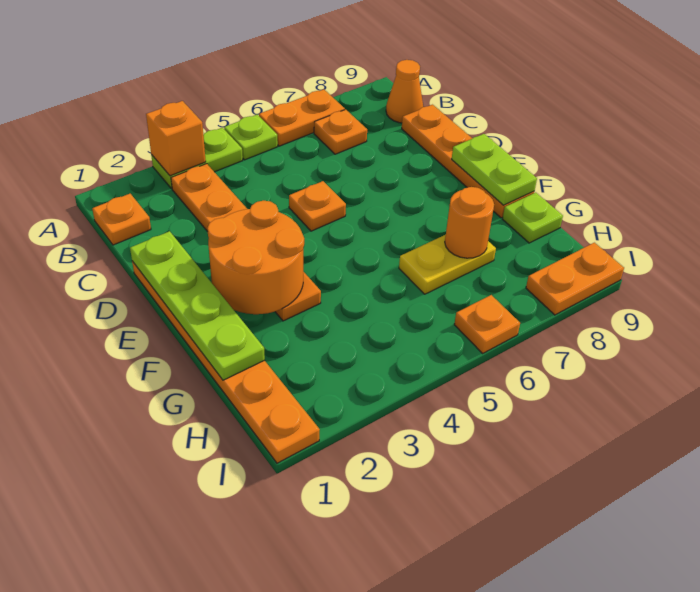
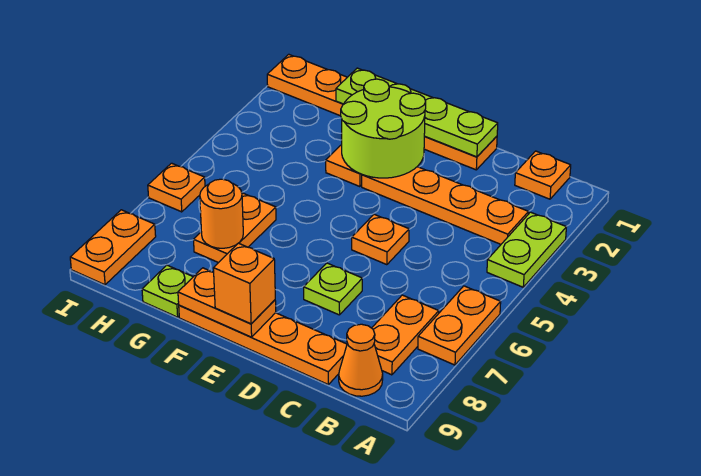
orange 1x1 brick [146,101,206,176] -> orange 1x1 brick moved to [213,243,275,324]
lime 1x1 plate [224,115,278,160] -> lime 1x1 plate moved to [304,263,362,315]
orange 1x1 plate [314,109,367,154] -> orange 1x2 plate [372,295,439,375]
orange 2x2 round brick [207,201,304,314] -> lime 2x2 round brick [341,79,426,178]
lime 1x2 plate [452,134,537,205] -> orange 1x2 plate [178,268,276,337]
yellow 1x2 plate [399,235,496,294] -> orange 1x2 plate [194,193,276,263]

